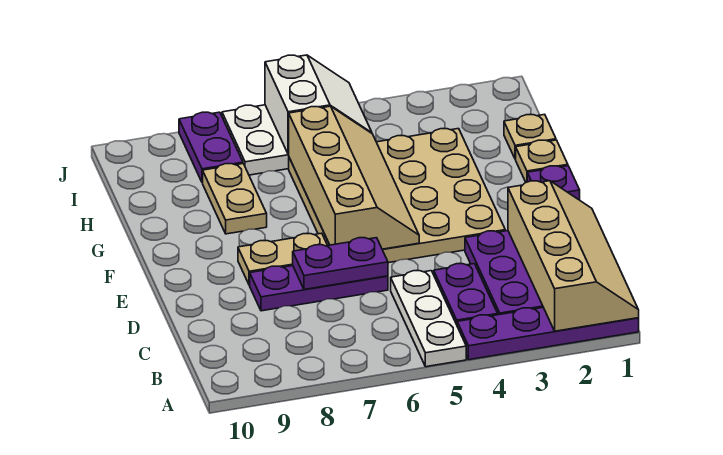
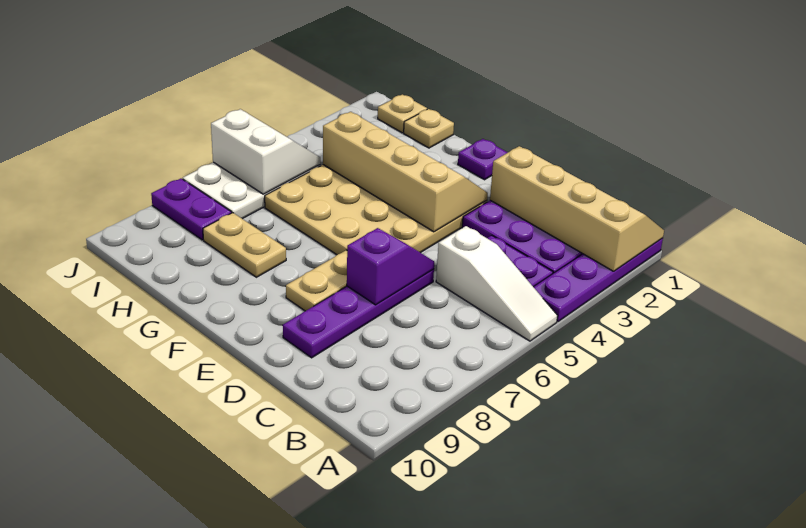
white 1x3 plate [391,271,466,367] -> white 1x3 slope [436,226,558,341]
purple 1x3 plate [250,266,388,311] -> purple 1x4 plate [283,269,434,358]
purple 1x2 plate [293,238,388,289] -> purple 1x2 slope [347,228,434,305]
tan 2x4 slope [289,106,419,250] -> tan 2x4 slope moved to [323,112,488,232]
tan 1x1 plate [516,140,568,182] -> tan 1x1 plate moved to [378,94,427,133]

